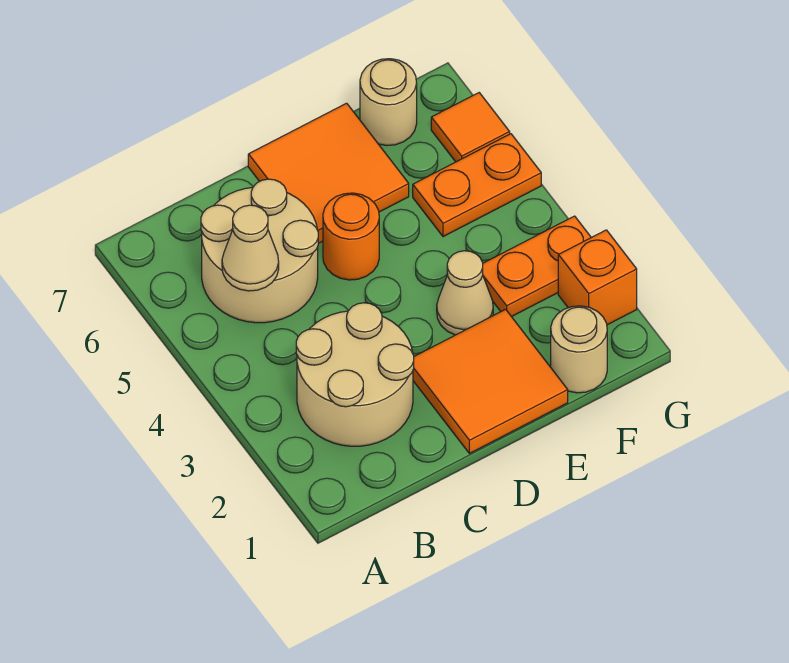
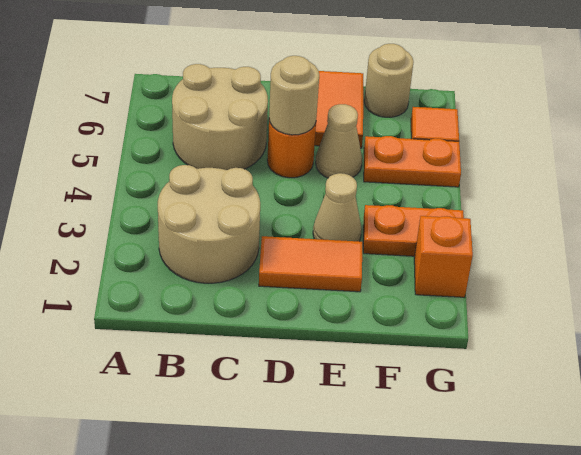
tan 1x1 cone [222,205,279,291] -> tan 1x1 cone moved to [316,104,362,178]
orange 2x2 tile [413,309,568,454] -> orange 1x2 tile [259,236,362,292]
tan 1x1 round brick [551,306,607,393] -> tan 1x1 round brick moved to [269,56,319,135]

